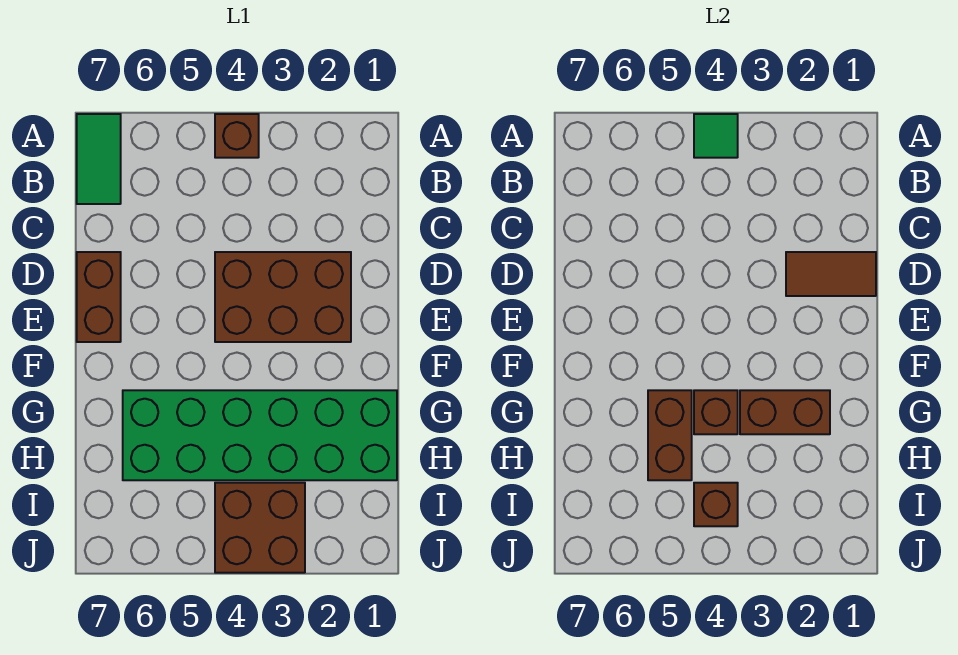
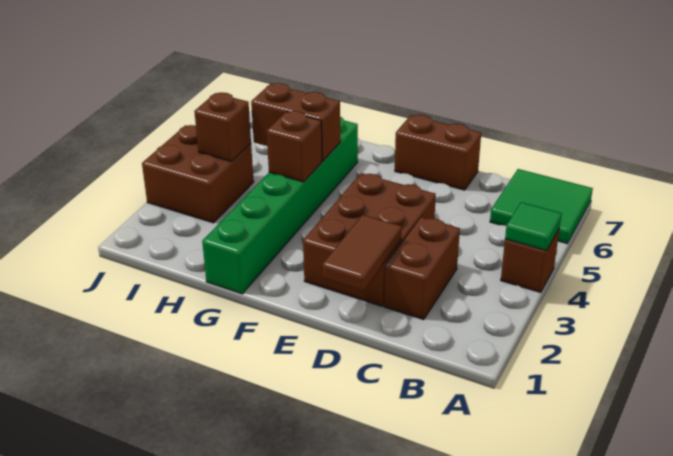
green 1x2 tile [77,114,121,204] -> green 2x2 tile [490,169,593,243]
green 2x6 brick [123,390,397,480] -> green 1x6 brick [202,117,358,294]
brown 1x2 brick [740,390,830,434] -> brown 1x2 brick moved to [384,217,460,320]

